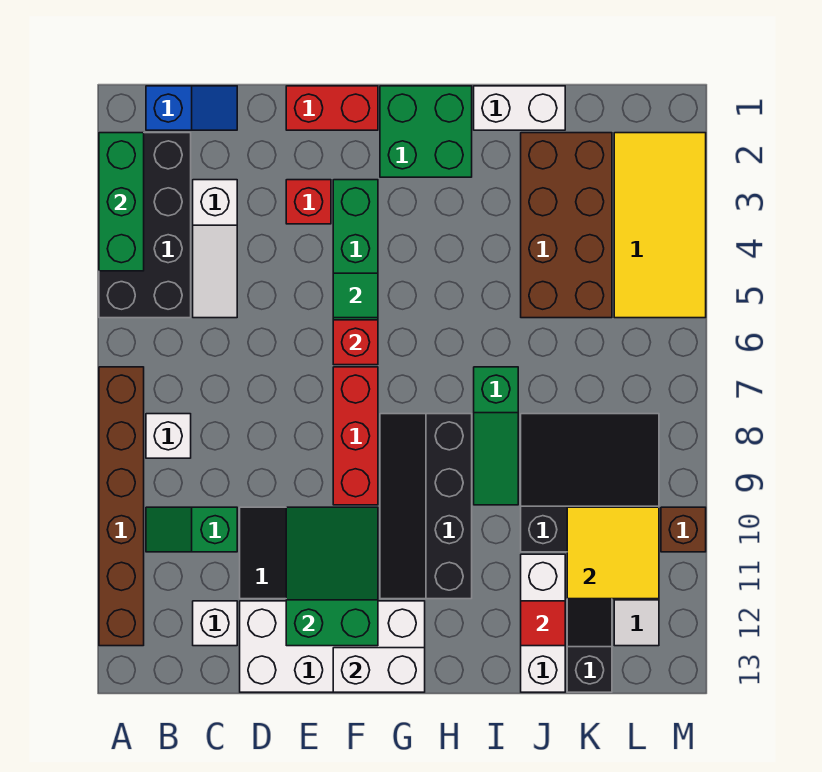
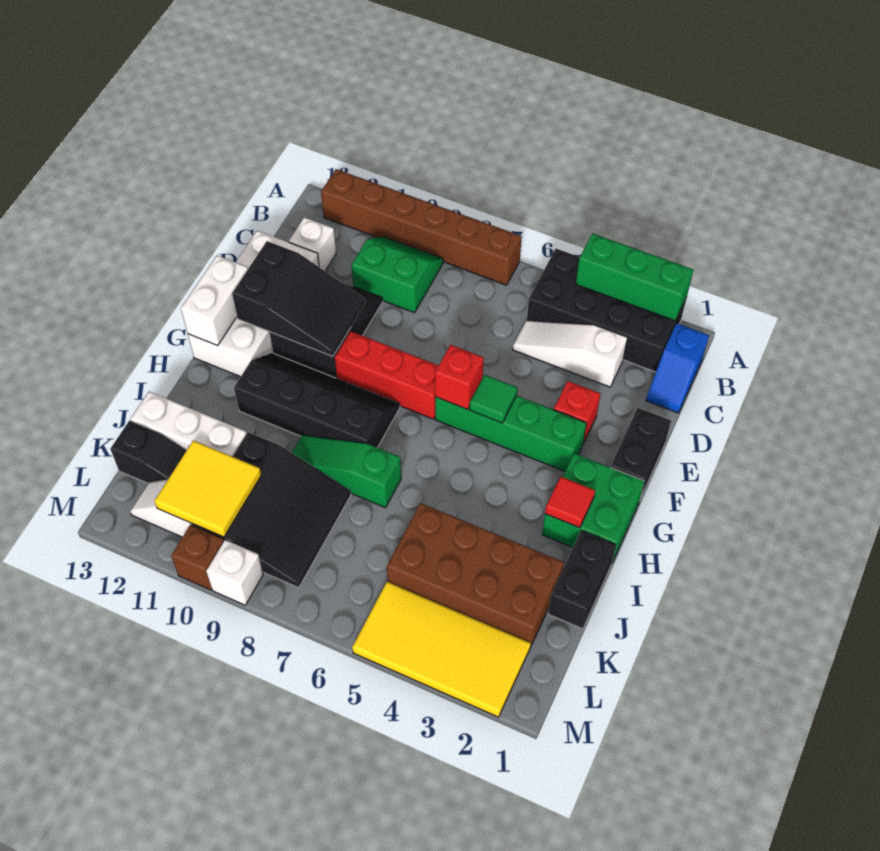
white 1x1 brick [146,414,191,458] -> white 1x1 brick moved to [206,540,263,605]
green 1x2 slope [146,507,237,552] -> green 2x2 slope [352,237,443,313]
red 1x2 brick [286,86,378,130] -> black 1x2 brick [610,408,671,499]
green 2x3 slope [286,507,378,646] -> black 2x3 slope [232,241,365,356]
white 1x2 brick [474,86,565,130] -> black 1x2 brick [548,530,616,629]
red 1x1 tile [521,601,565,646] -> red 1x1 tile moved to [545,477,595,528]

